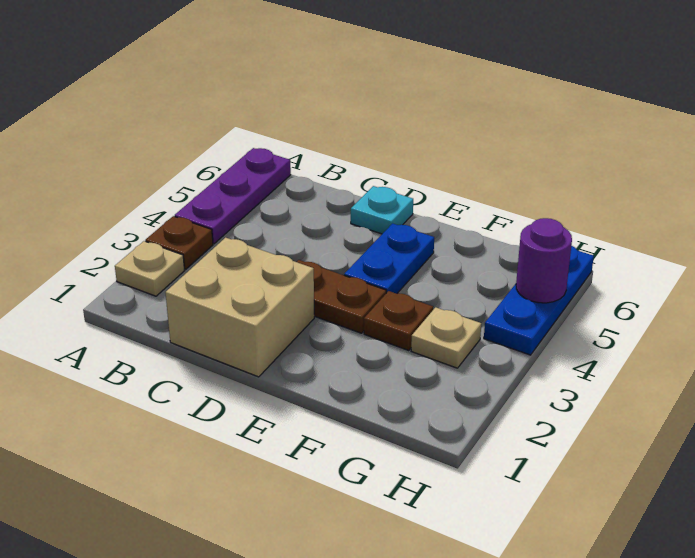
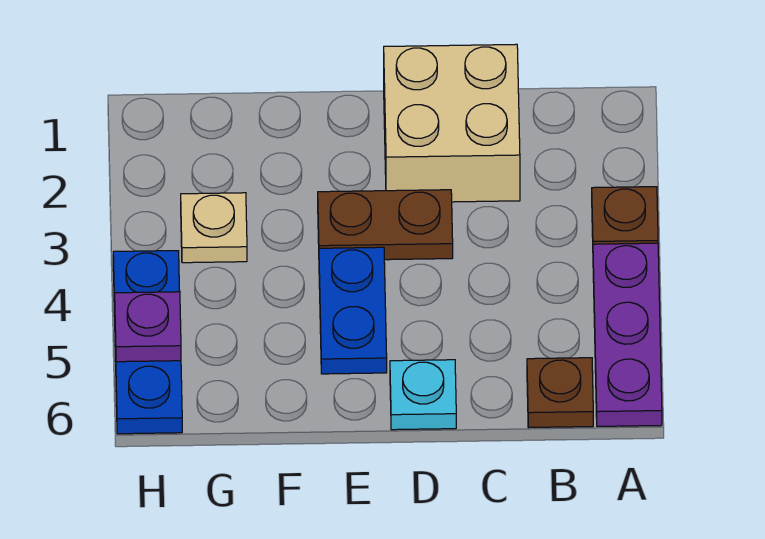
tan 1x1 plate [115,241,185,296] -> none
brown 1x1 plate [364,291,433,351] -> brown 1x1 plate moved to [527,358,593,428]
purple 1x1 round brick [516,218,572,303] -> purple 1x1 plate [115,292,181,362]

